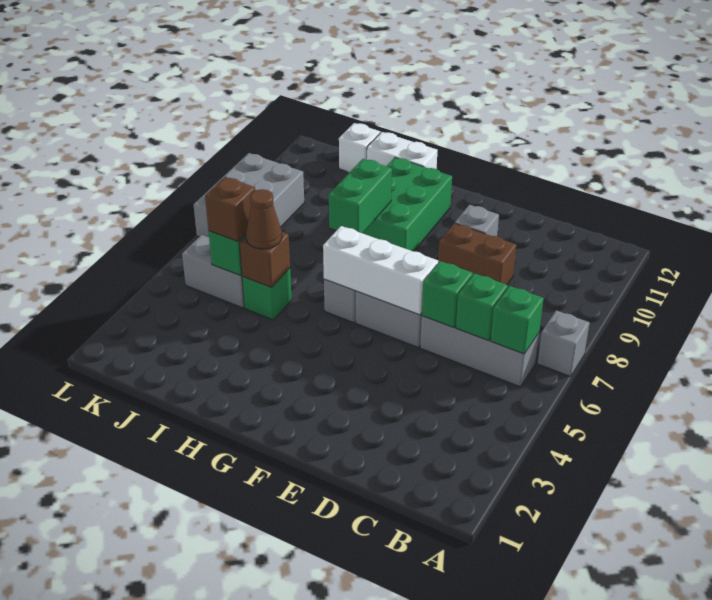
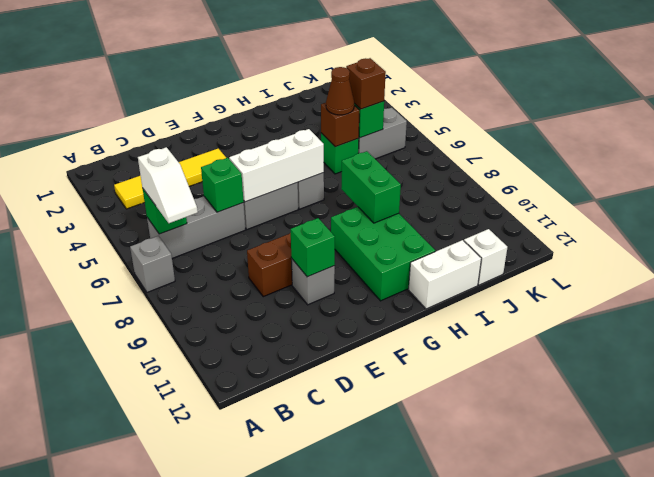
none -> yellow 1x4 tile [114,149,226,209]
none -> white 1x2 slope [138,147,198,223]
green 1x1 brick [456,273,508,341] -> green 1x1 brick moved to [291,218,335,277]
grey 2x3 brick [194,153,304,237] -> none

